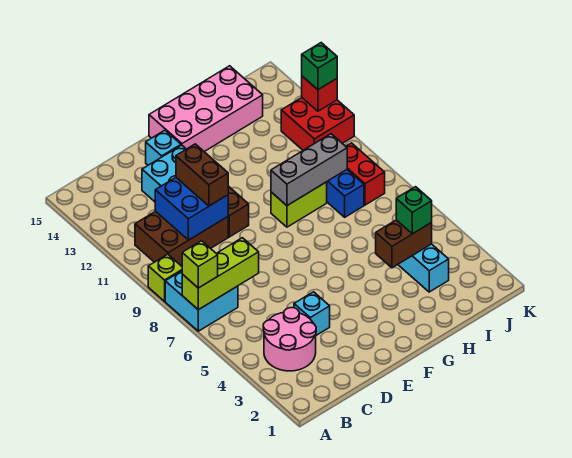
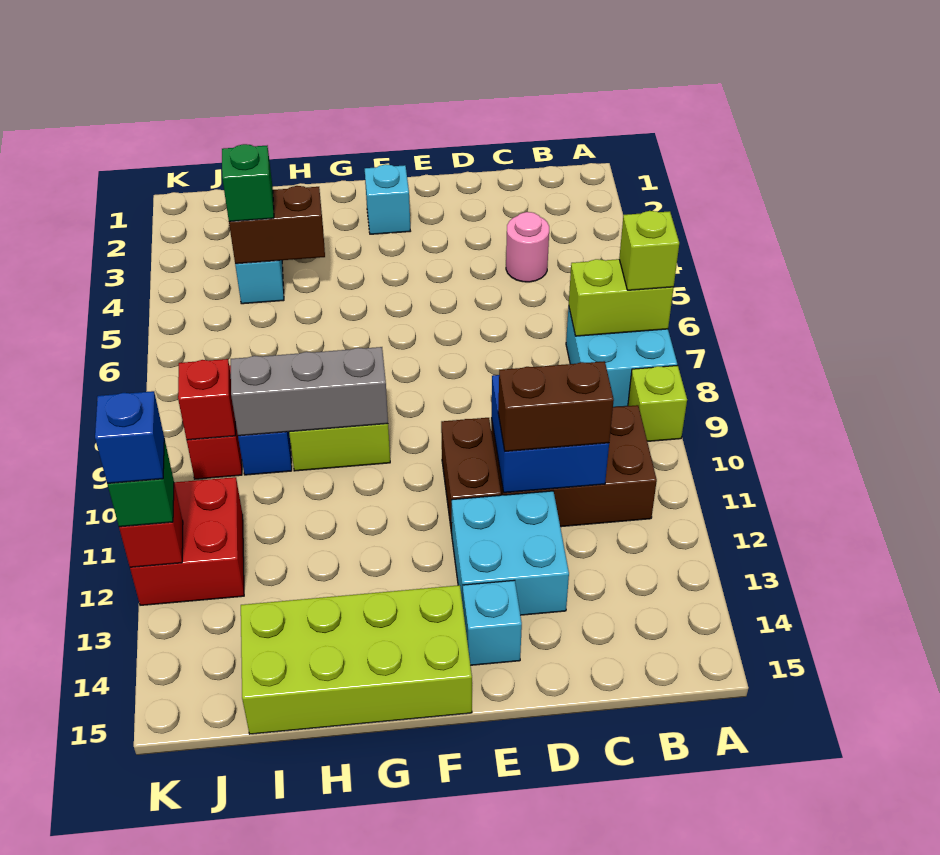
lime 1x3 brick [182,238,259,310] -> lime 1x2 brick [569,259,674,336]
pink 2x2 round brick [263,308,316,371] -> pink 1x1 round brick [506,212,549,282]
cyan 1x1 brick [294,292,330,335] -> cyan 1x1 brick moved to [365,164,410,234]
brown 1x2 brick [176,144,228,206] -> brown 1x2 brick turned to [498,361,614,451]
pink 2x4 brick [149,66,263,152] -> lime 2x4 brick [241,585,472,734]
none -> red 1x1 brick [178,359,235,440]
none -> blue 1x1 brick [95,391,164,483]

